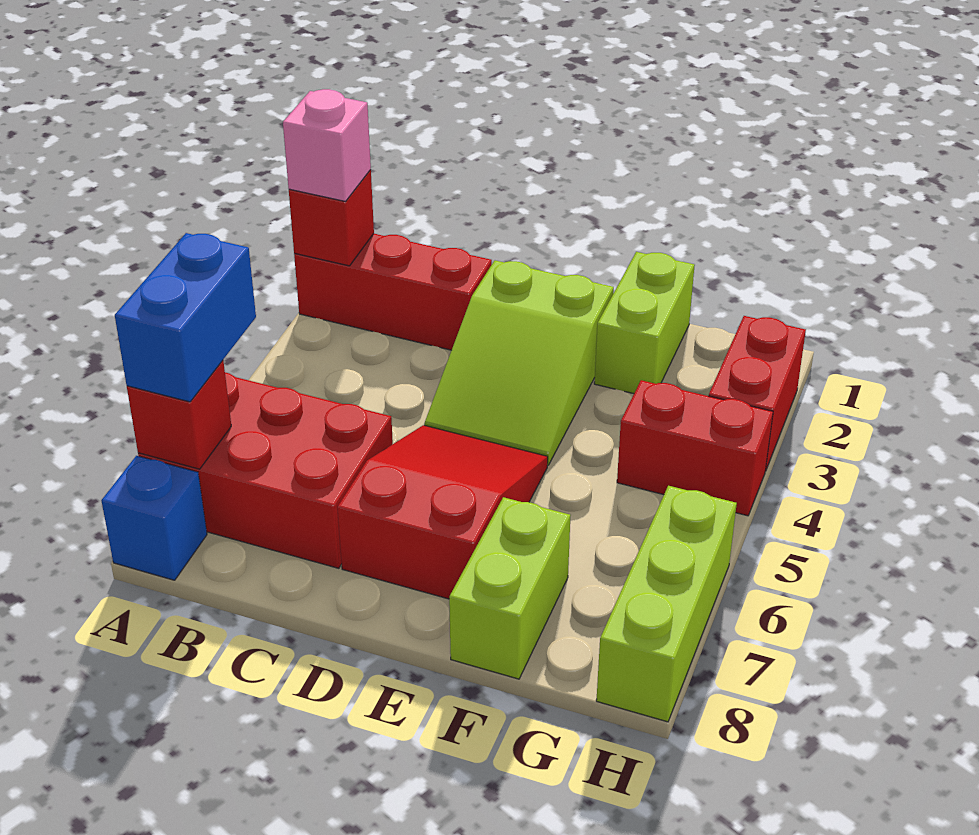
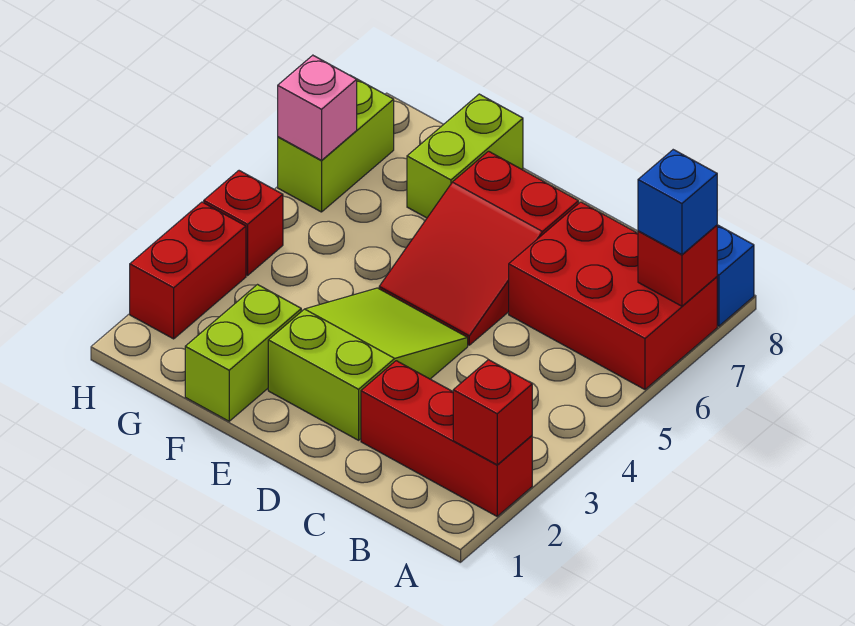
pink 1x1 brick [283,89,371,201] -> pink 1x1 brick moved to [278,55,357,160]
blue 1x2 brick [115,233,256,402] -> blue 1x1 brick [638,150,717,255]
red 1x2 brick [617,380,773,516] -> red 1x1 brick [204,171,283,275]
lime 1x3 brick [596,486,737,722] -> lime 1x2 brick [278,79,394,212]

